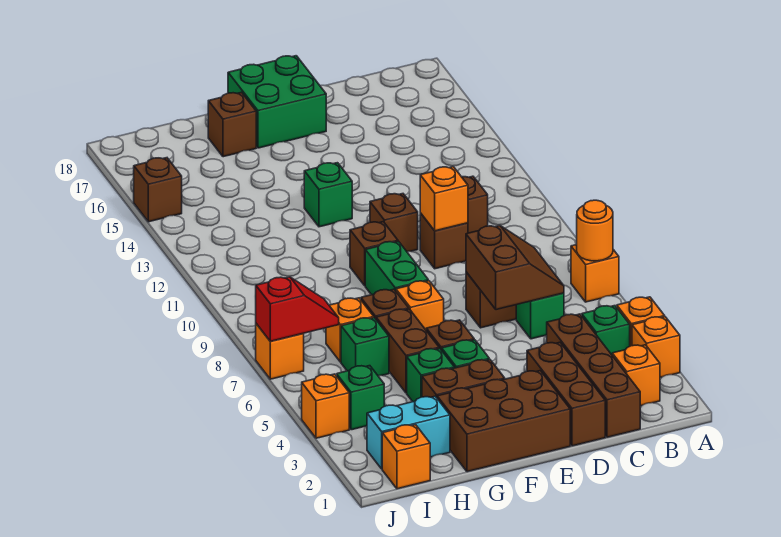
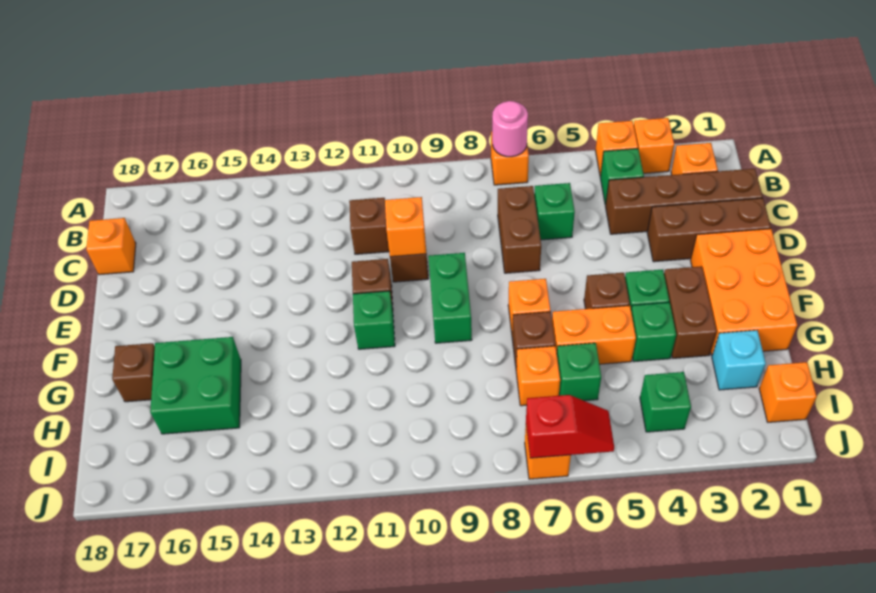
orange 1x1 round brick [577,200,613,261] -> pink 1x1 round brick [492,101,528,157]
brown 2x2 slope [466,226,564,310] -> none
brown 2x3 brick [437,371,570,472] -> orange 2x3 brick [690,229,797,355]
green 2x2 brick [228,56,326,148] -> green 2x2 brick moved to [150,337,241,434]
green 1x2 brick [365,241,428,295] -> green 1x2 brick turned to [428,253,472,343]
brown 1x1 brick [350,222,398,286] -> none
green 1x1 brick [304,163,352,227] -> green 1x1 brick moved to [353,291,395,349]
brown 1x2 brick [376,309,439,393] -> orange 1x2 brick [552,306,636,364]
cyan 1x2 brick [367,396,450,469] -> cyan 1x1 brick [712,330,766,390]
red 1x2 slope [256,277,339,341] -> red 1x2 slope turned to [526,395,614,458]
orange 1x1 brick [302,374,349,438] -> orange 1x1 brick moved to [86,218,136,275]
brown 1x1 brick [134,158,182,222] -> none

